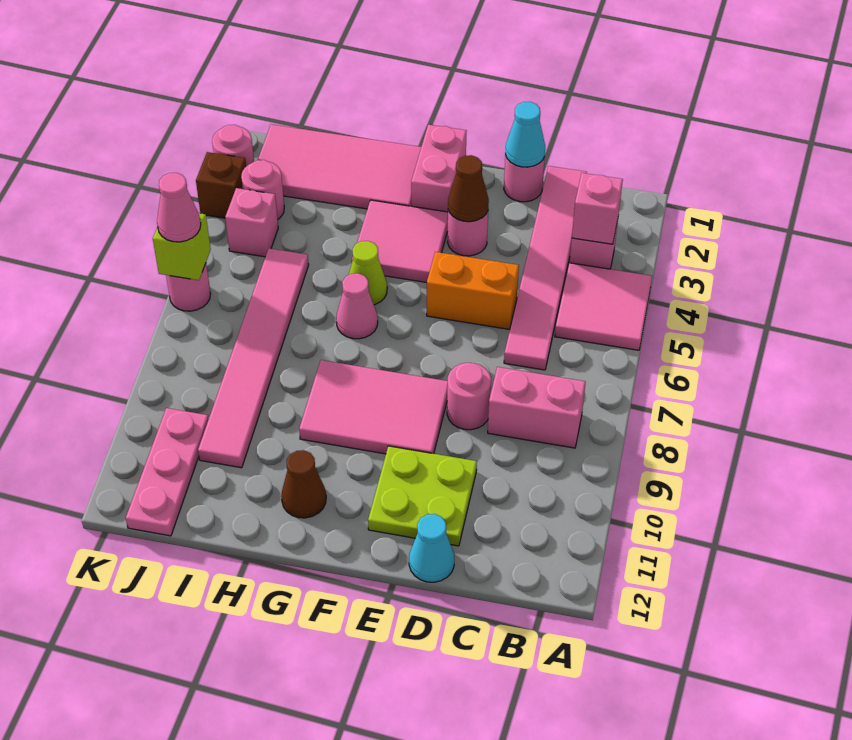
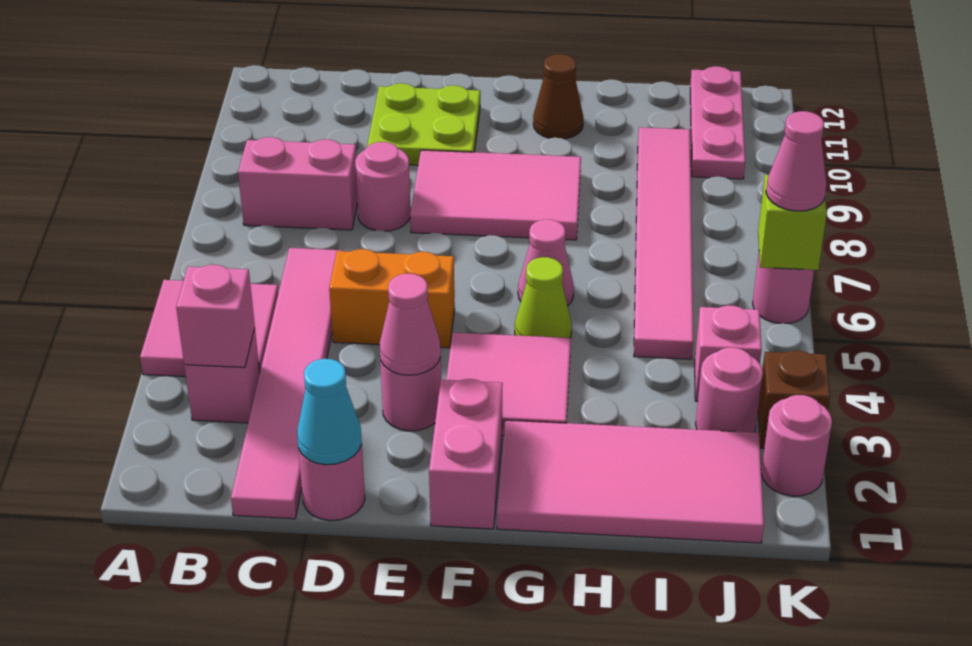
cyan 1x1 cone [409,514,454,582] -> none
brown 1x1 cone [448,155,489,222] -> pink 1x1 cone [380,274,441,375]

